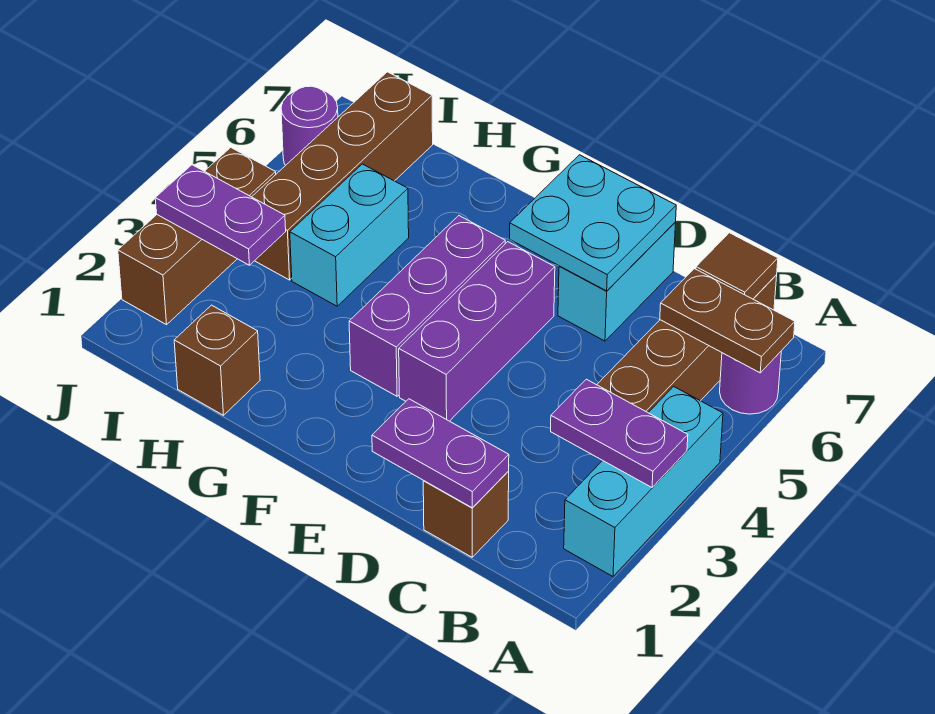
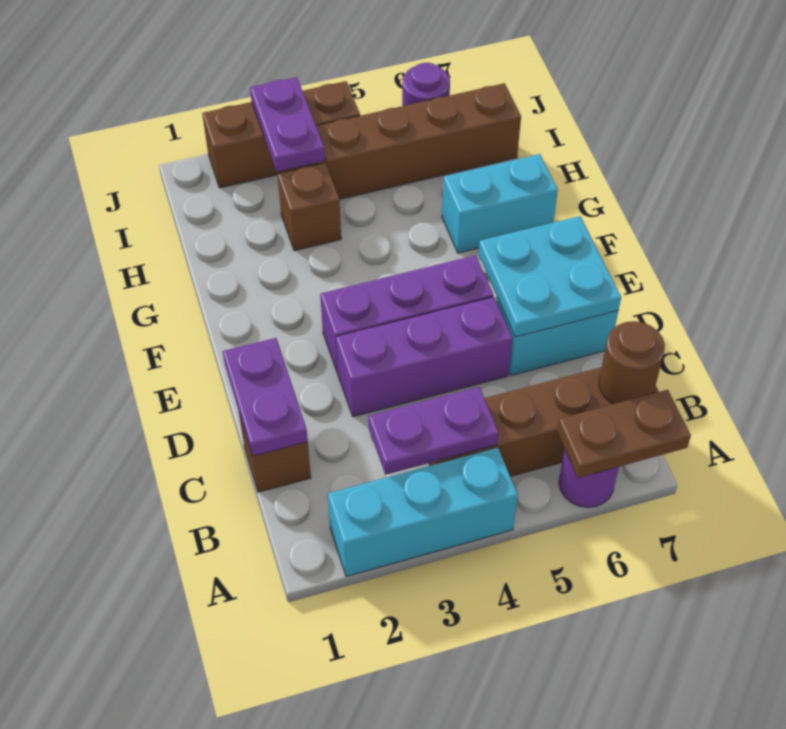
purple 1x2 plate [551,379,688,487] -> purple 1x2 plate turned to [368,387,499,475]
brown 1x2 plate [660,269,795,373] -> brown 1x2 plate turned to [557,390,691,478]
brown 1x1 tile [696,233,778,299] -> brown 1x1 round brick [599,321,665,404]
purple 1x3 brick [349,216,505,396] -> purple 1x3 brick moved to [336,297,512,417]
brown 1x1 brick [174,305,260,415] -> brown 1x1 brick moved to [277,163,341,251]
cyan 1x2 brick [290,164,409,306] -> cyan 1x2 brick moved to [442,154,558,253]

